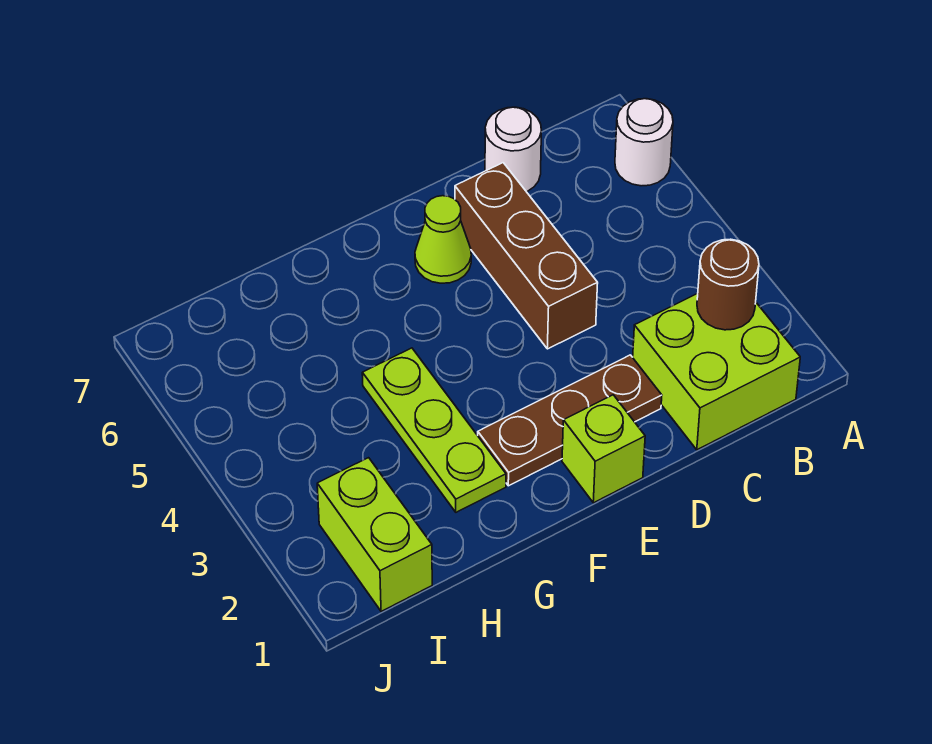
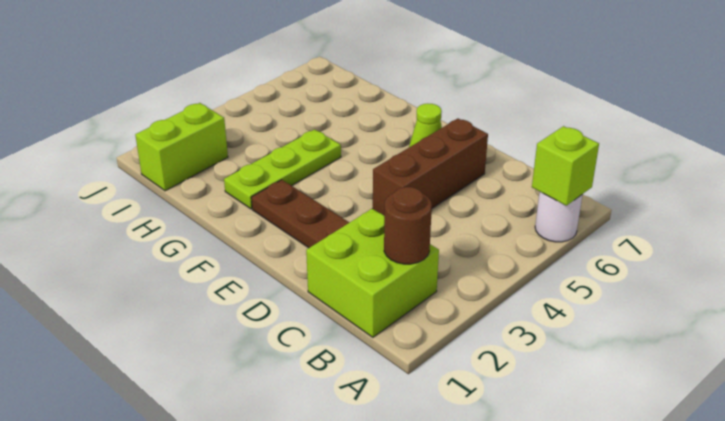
white 1x1 round brick [485,107,541,192] -> none
lime 1x1 brick [562,395,645,503] -> lime 1x1 brick moved to [532,126,599,206]

